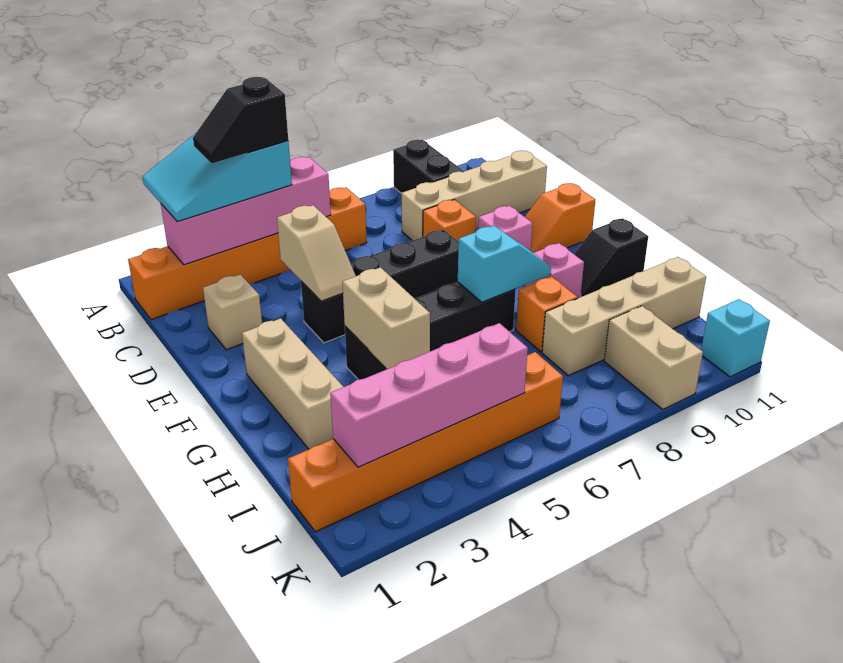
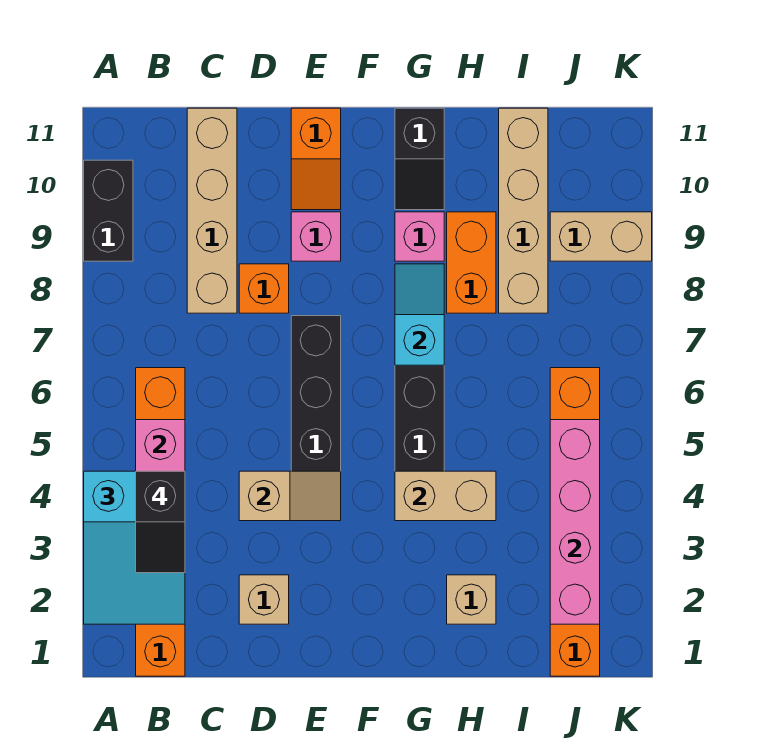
black 1x2 brick [393,140,463,193] -> black 1x2 brick turned to [84,160,133,261]
tan 1x3 brick [242,318,343,449] -> tan 1x1 brick [447,575,496,624]
orange 1x1 brick [516,276,578,352] -> orange 1x2 brick [447,212,496,313]
cyan 1x1 brick [701,299,770,377] -> none

